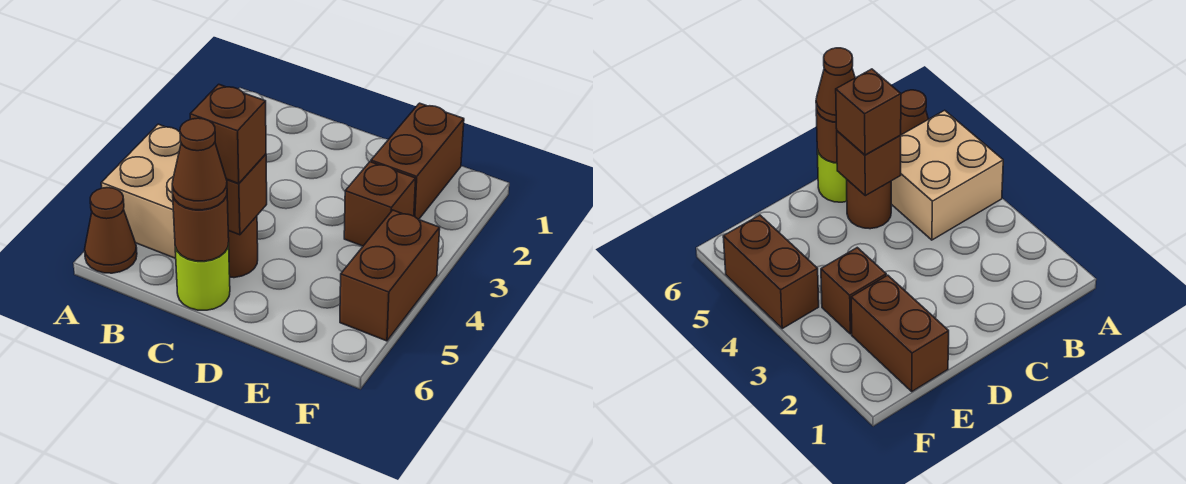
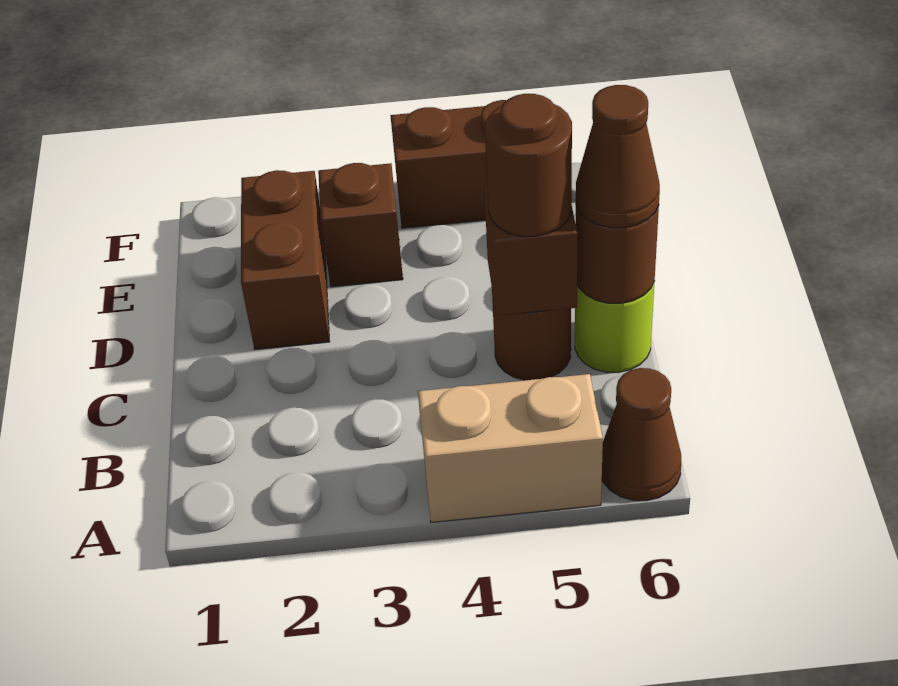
tan 2x2 brick [101,124,181,258] -> tan 1x2 brick [418,374,603,522]
brown 1x1 brick [190,84,266,183] -> brown 1x1 round brick [485,94,572,236]
brown 1x2 brick [371,103,464,219] -> brown 1x2 brick turned to [241,170,330,349]

